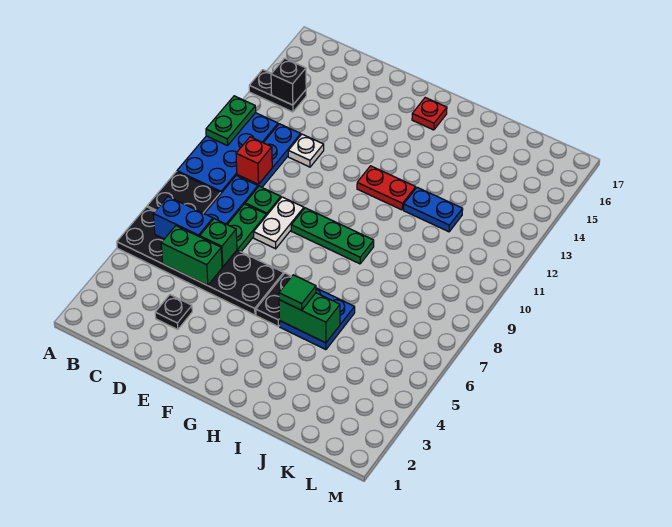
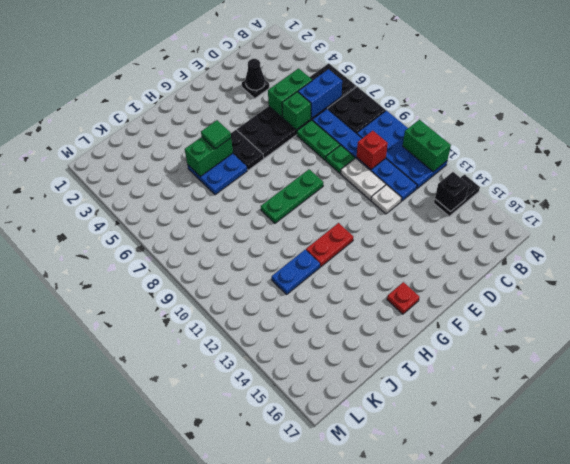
green 1x2 plate [206,96,256,146] -> green 1x2 brick [403,120,451,172]
none -> black 1x1 cone [245,59,265,90]
white 1x2 plate [254,197,304,249] -> white 1x2 plate moved to [341,158,386,200]

